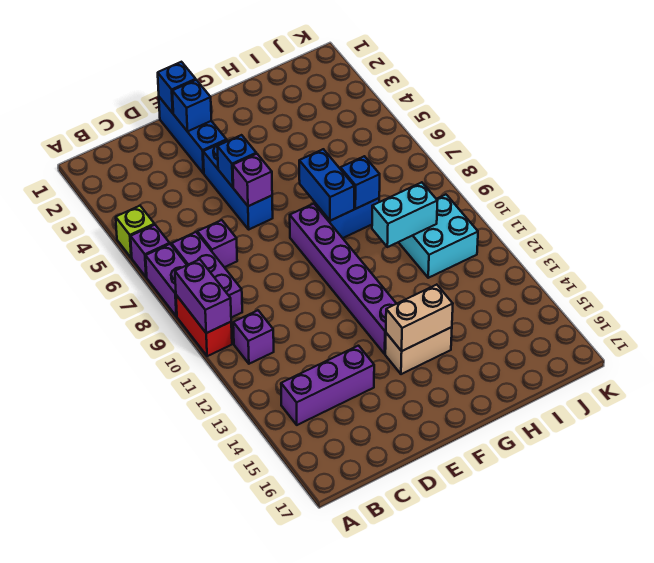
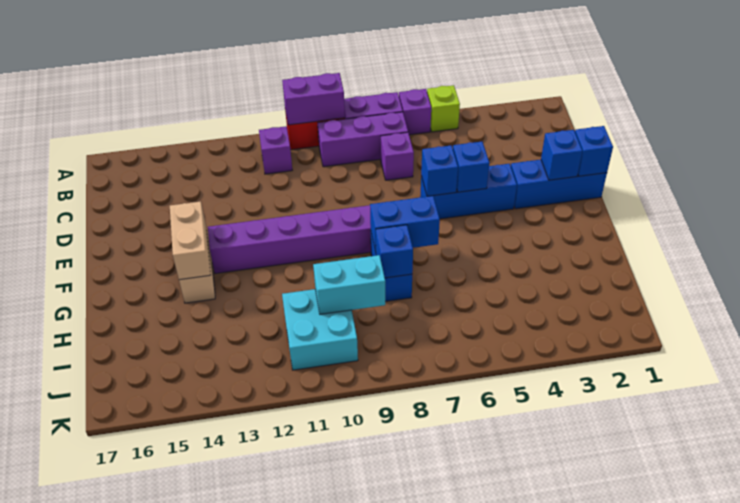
purple 1x3 brick [281,346,374,425] -> none
purple 1x1 brick [233,154,272,206] -> blue 1x1 brick [421,145,458,196]
cyan 1x2 brick [372,182,437,247] -> cyan 1x2 brick turned to [313,255,385,314]

